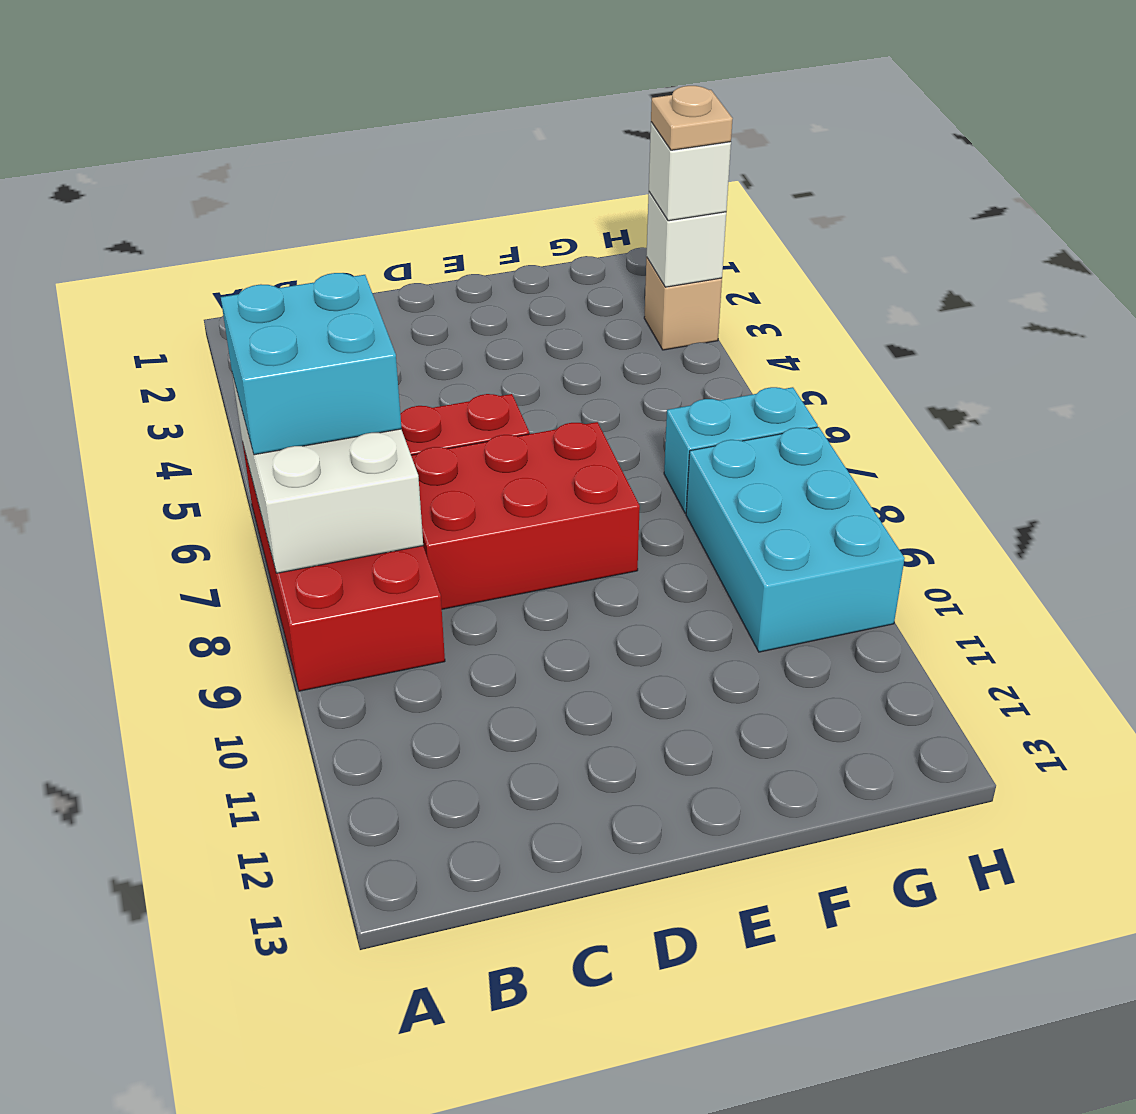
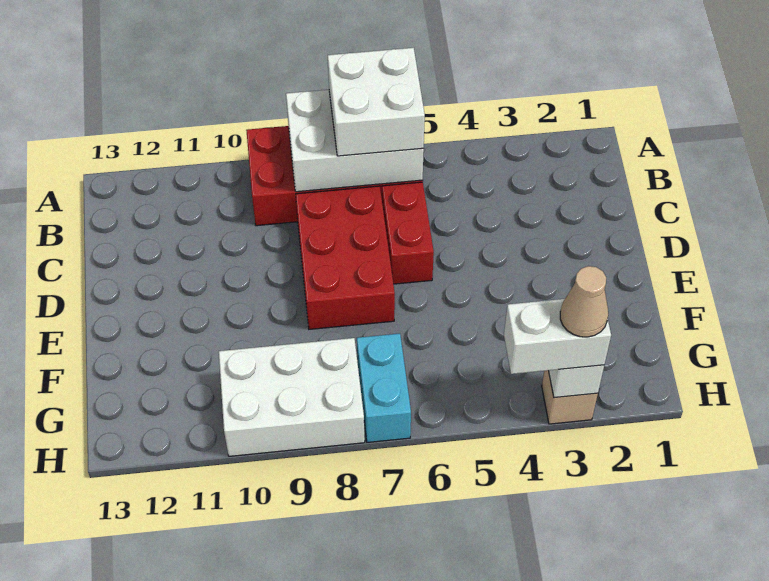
cyan 2x2 brick [221,273,402,455] -> white 2x2 brick [328,48,425,156]
cyan 2x3 brick [686,427,905,652] -> white 2x3 brick [219,338,365,456]
white 1x1 brick [649,122,731,221] -> white 1x2 brick [504,299,611,374]
tan 1x1 plate [651,86,733,150] -> tan 1x1 cone [560,266,608,337]

